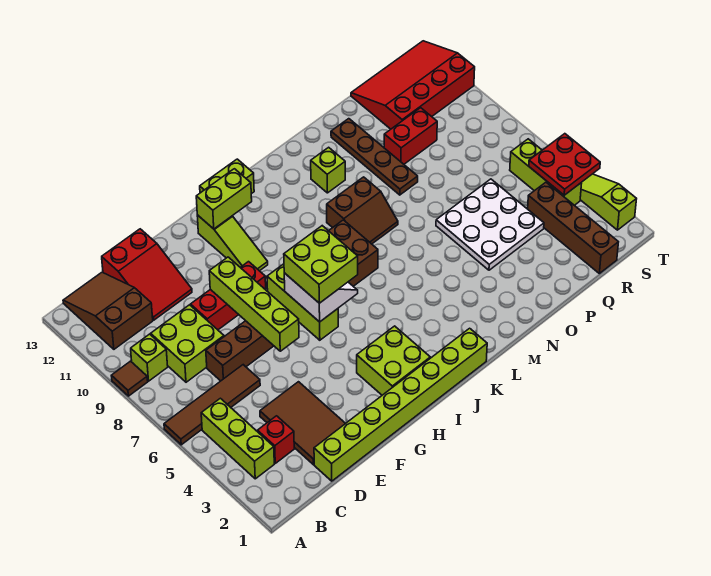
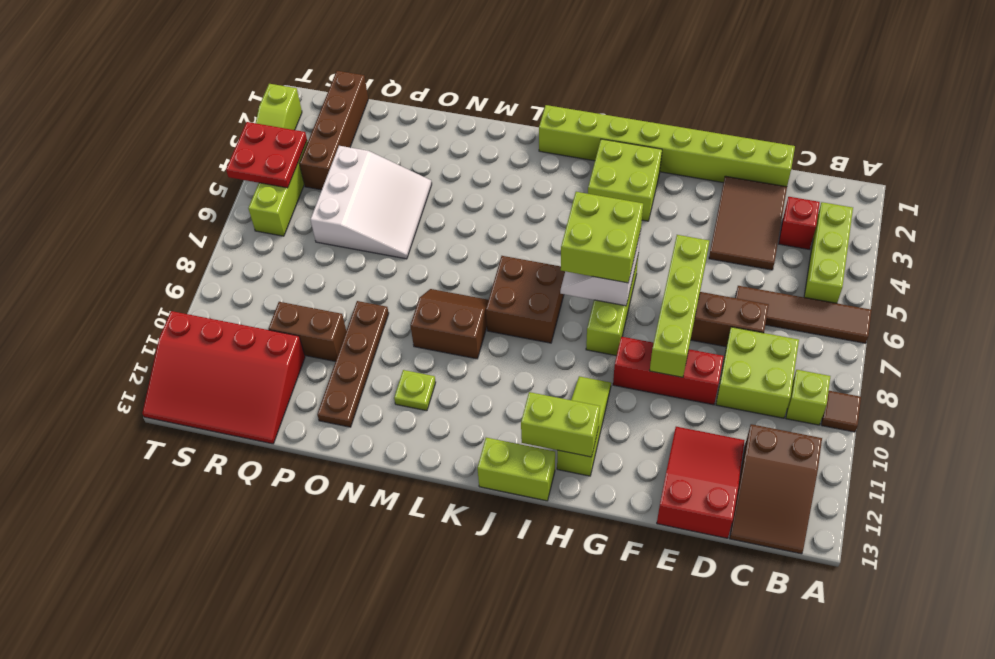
lime 1x1 brick [311,147,345,193] -> lime 1x1 plate [394,370,436,411]
white 3x3 plate [436,179,544,270] -> white 3x3 slope [310,146,432,259]
red 1x2 brick [384,108,437,164] -> brown 1x2 brick [269,302,346,362]

